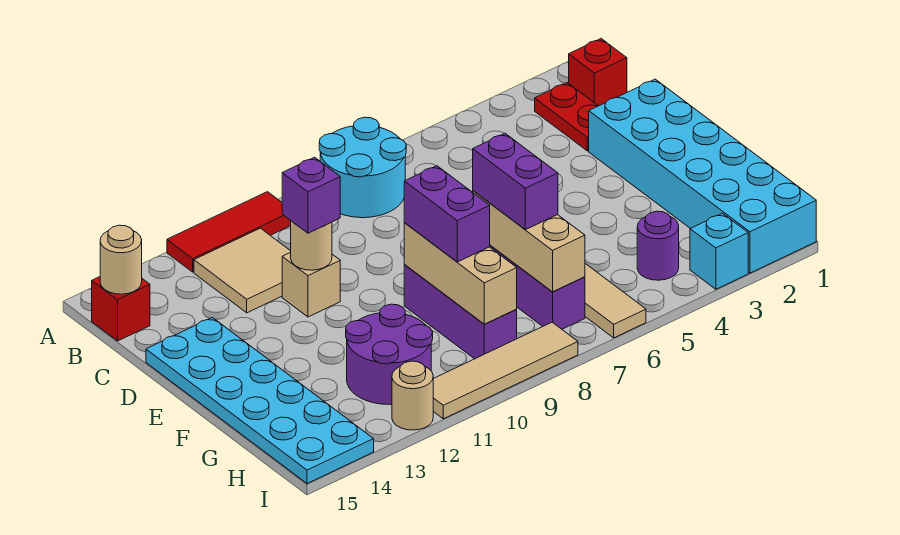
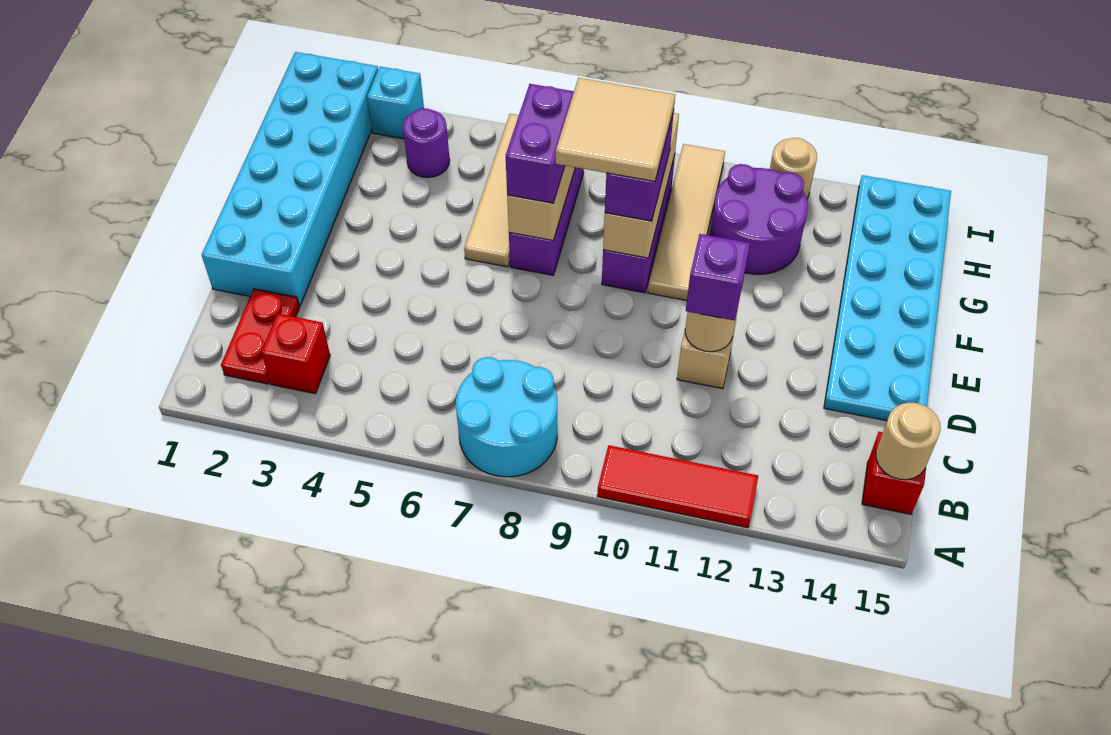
red 1x1 brick [569,39,627,106] -> red 1x1 brick moved to [261,314,330,394]
tan 2x2 tile [194,228,291,313] -> tan 2x2 tile moved to [556,78,675,181]
tan 1x4 tile [433,322,578,419] -> tan 1x4 tile turned to [648,144,725,301]

